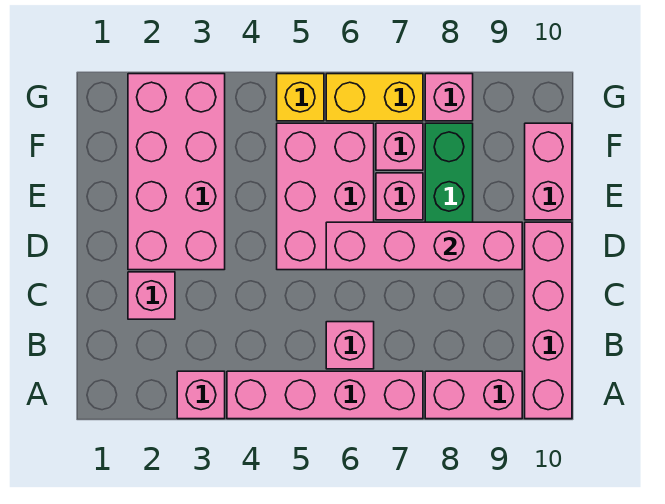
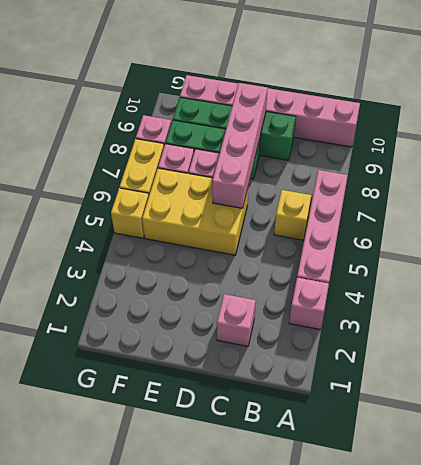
pink 1x2 brick [425,371,522,419] -> none
pink 1x1 brick [326,322,374,369] -> yellow 1x1 brick [274,190,311,240]
none -> green 1x4 brick [173,97,296,160]
pink 2x4 brick [128,74,225,270] -> none
pink 2x3 brick [277,123,374,270] -> yellow 2x3 brick [142,168,249,255]

